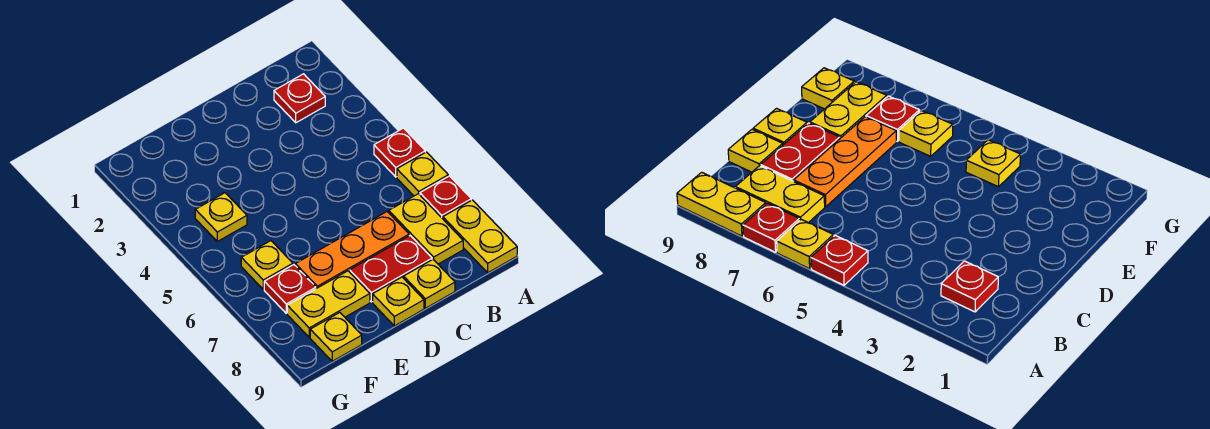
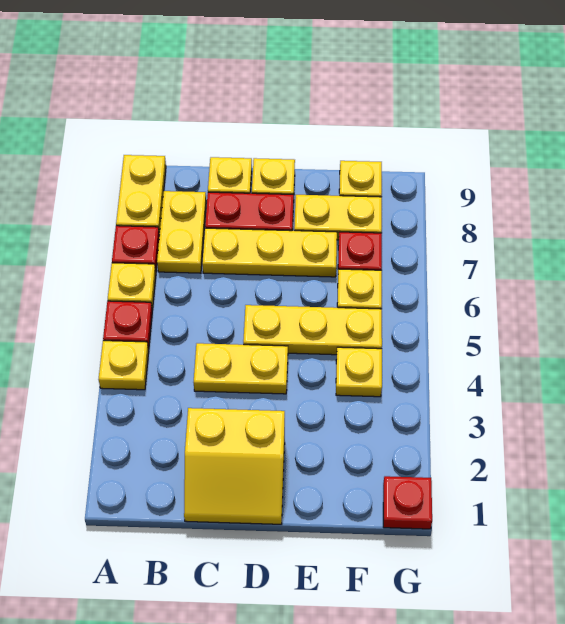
none -> yellow 1x1 plate [99,341,149,390]
red 1x1 plate [274,74,325,123] -> red 1x1 plate moved to [383,476,432,529]
none -> yellow 2x2 slope [184,408,285,524]
none -> yellow 1x2 plate [194,343,288,394]
orange 1x3 plate [295,212,409,289] -> yellow 1x3 plate [202,228,337,277]
none -> yellow 1x3 plate [243,305,382,355]

